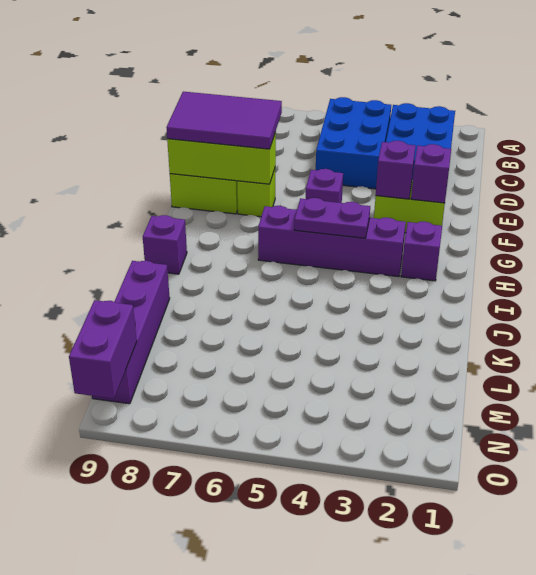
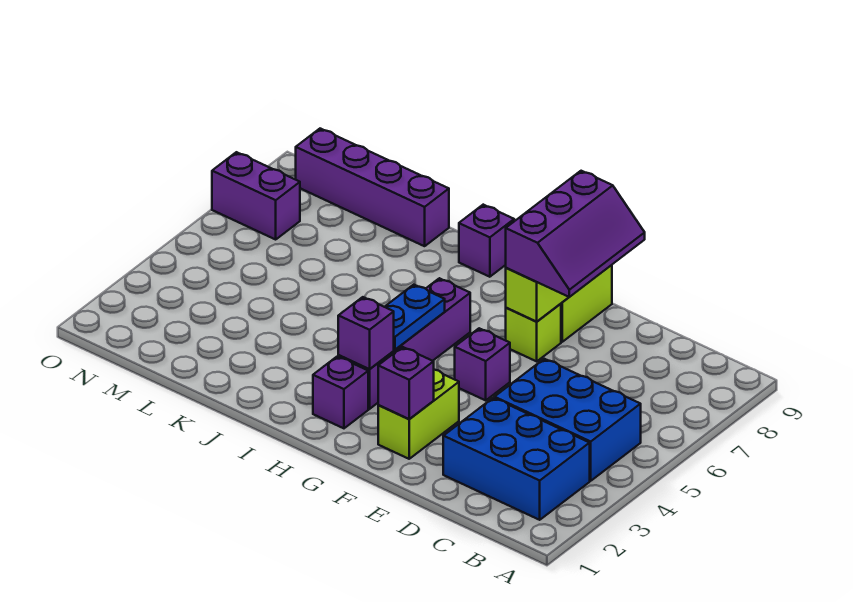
purple 2x3 tile [166,92,282,149] -> purple 2x3 slope [506,171,645,297]
purple 1x1 brick [376,141,415,199] -> purple 1x1 brick moved to [338,297,394,369]
purple 1x2 plate [294,198,370,238] -> blue 1x2 plate [385,285,445,350]
purple 1x2 brick [69,300,137,399] -> purple 1x2 brick moved to [212,152,300,239]

